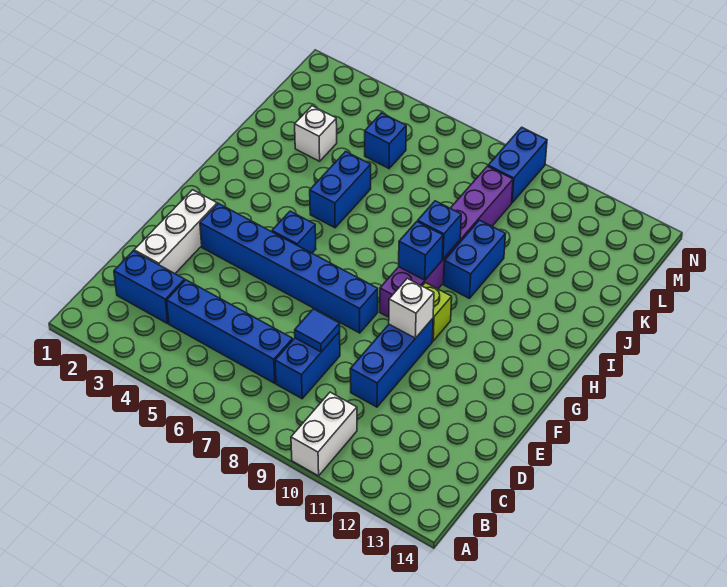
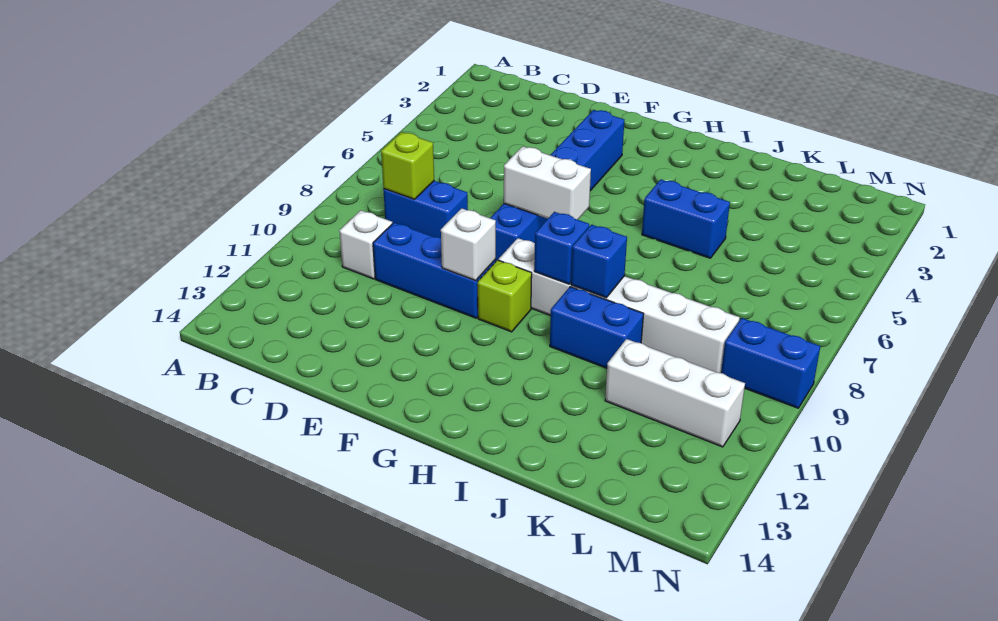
white 1x2 brick [291,392,357,476] -> white 1x2 brick moved to [504,146,591,220]
blue 1x2 brick [114,251,185,324] -> none
blue 1x4 brick [167,280,293,383] -> none
none -> lime 1x1 brick [381,132,434,199]
white 1x3 brick [134,190,217,273] -> white 1x3 brick moved to [605,339,745,447]
blue 1x1 tile [295,309,340,352] -> none
blue 1x1 brick [272,211,316,253] -> none
purple 1x6 brick [380,166,513,317] -> white 1x6 brick [498,238,740,373]
white 1x1 brick [295,106,337,161] -> white 1x1 brick moved to [339,210,392,279]
blue 1x1 brick [365,113,406,169] -> none

